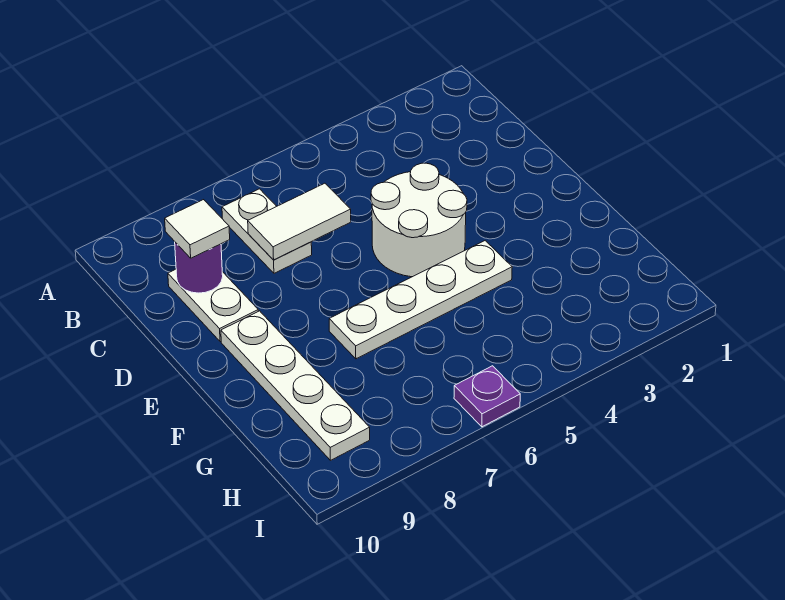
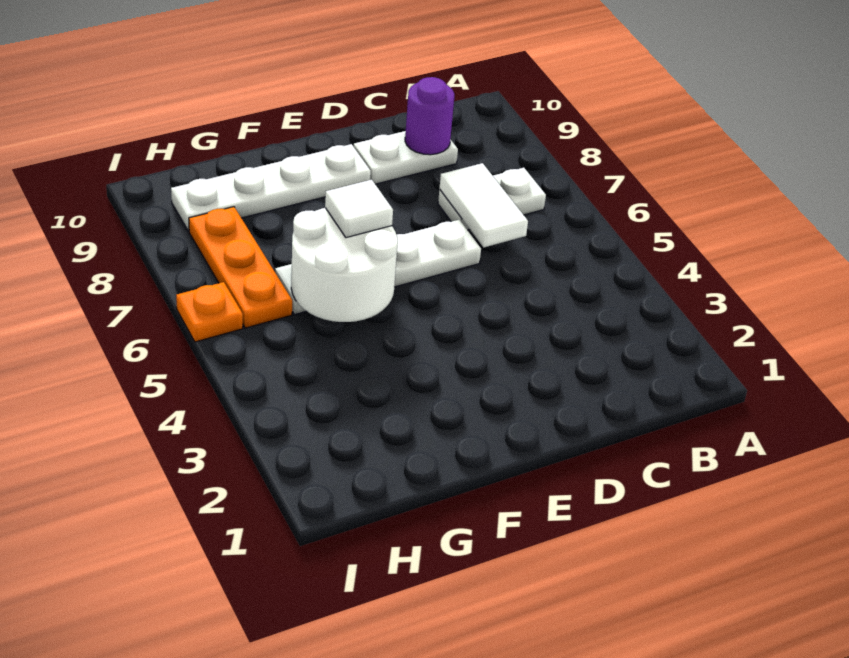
white 1x1 tile [165,200,230,258] -> white 1x1 tile moved to [325,180,393,238]
white 2x2 round brick [371,163,467,277] -> white 2x2 round brick moved to [291,208,398,322]
white 1x4 plate [329,241,512,359] -> white 1x4 plate turned to [275,220,481,315]
none -> orange 1x3 plate [189,207,292,328]
purple 1x1 plate [454,366,520,427] -> orange 1x1 plate [176,282,243,342]

